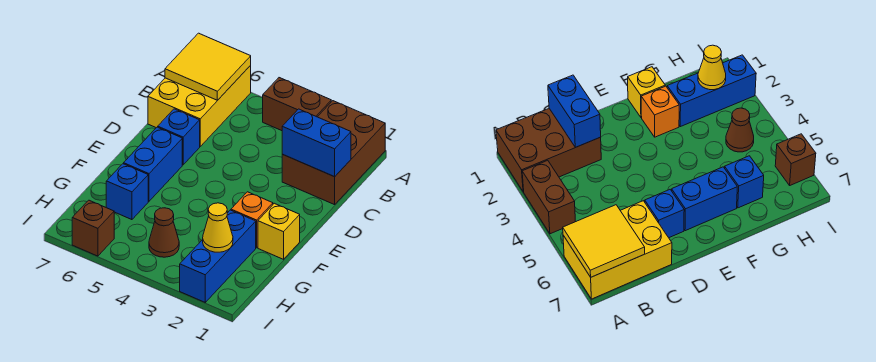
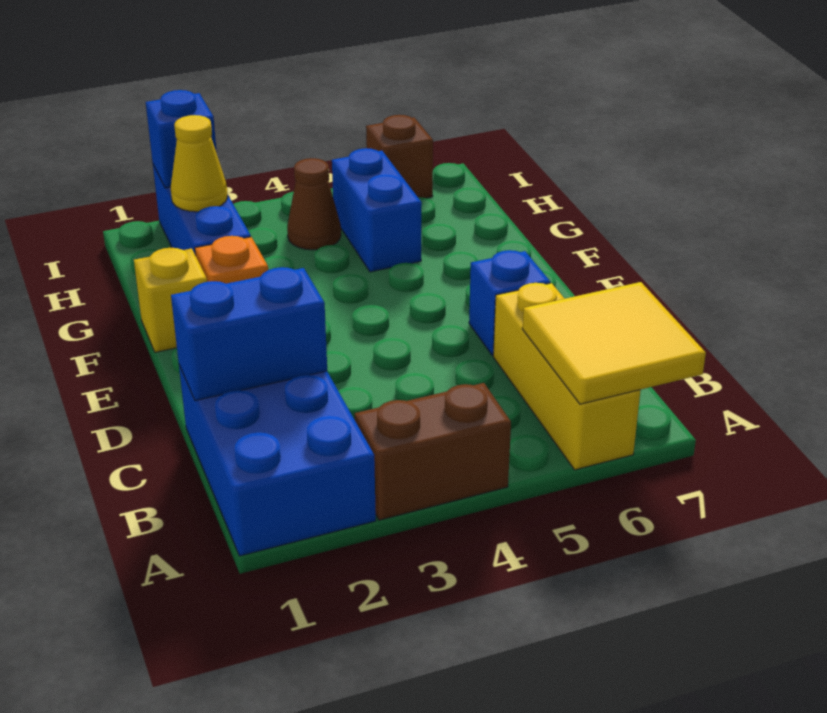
brown 2x3 brick [282,101,385,205] -> blue 2x3 brick [179,365,376,556]
yellow 2x3 brick [148,65,251,146] -> yellow 1x3 brick [493,283,640,470]
blue 1x2 brick [124,127,182,201] -> blue 1x2 brick moved to [332,148,422,272]
blue 1x1 brick [106,164,148,220] -> blue 1x1 brick moved to [146,90,217,188]

